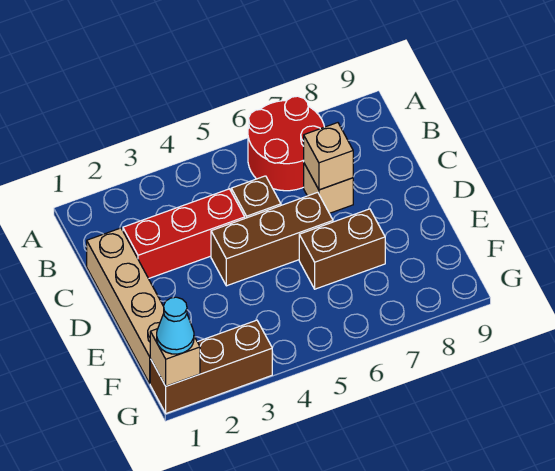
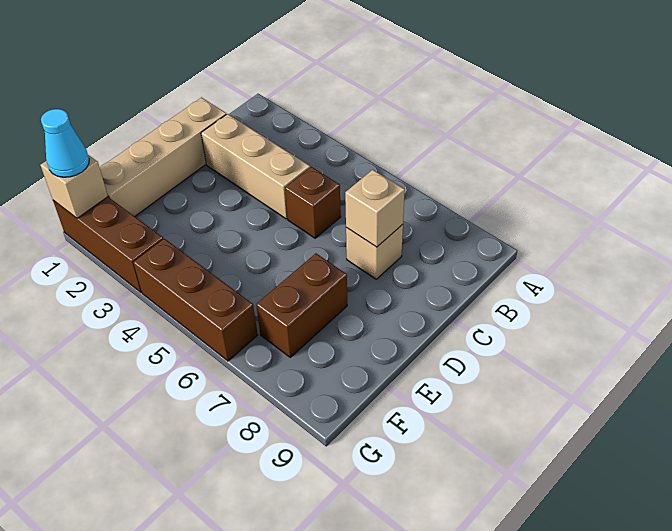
red 2x2 round brick [248,96,324,191] -> none
red 1x3 brick [123,189,245,279] -> tan 1x3 brick [201,114,310,219]
brown 1x3 brick [211,192,333,286] -> brown 1x3 brick moved to [133,239,257,361]
brown 1x2 brick [299,209,385,289] -> brown 1x2 brick turned to [256,253,347,357]

